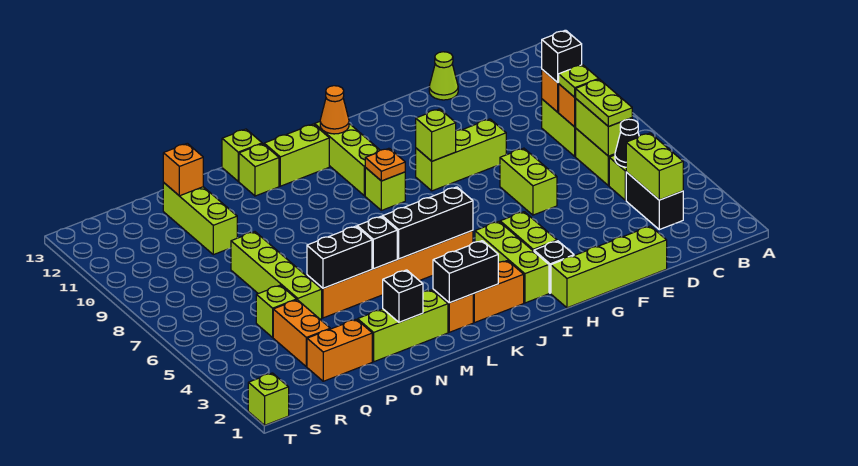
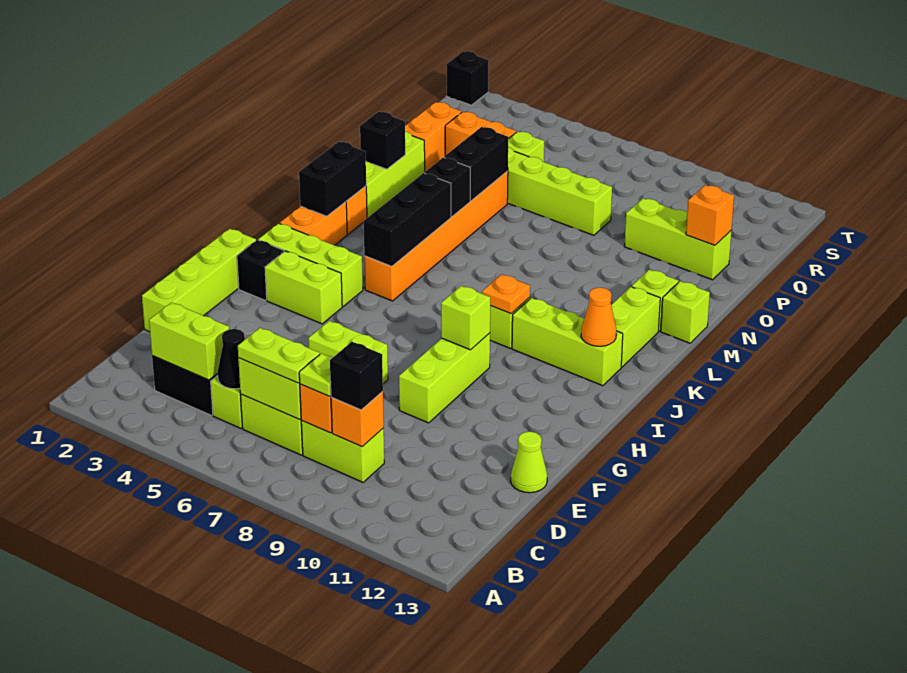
lime 1x1 brick [248,373,289,425] -> black 1x1 brick [446,51,489,105]

